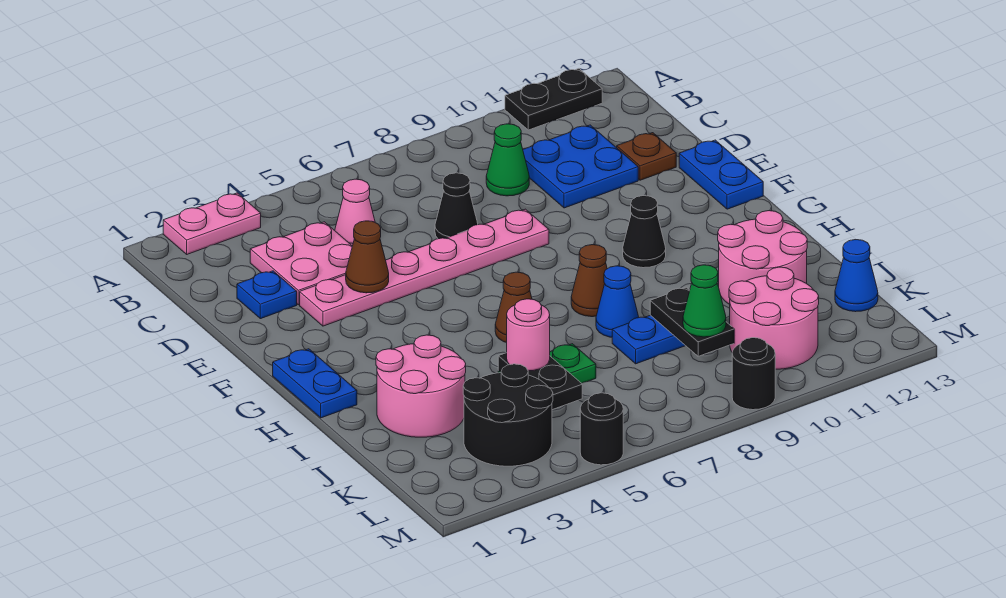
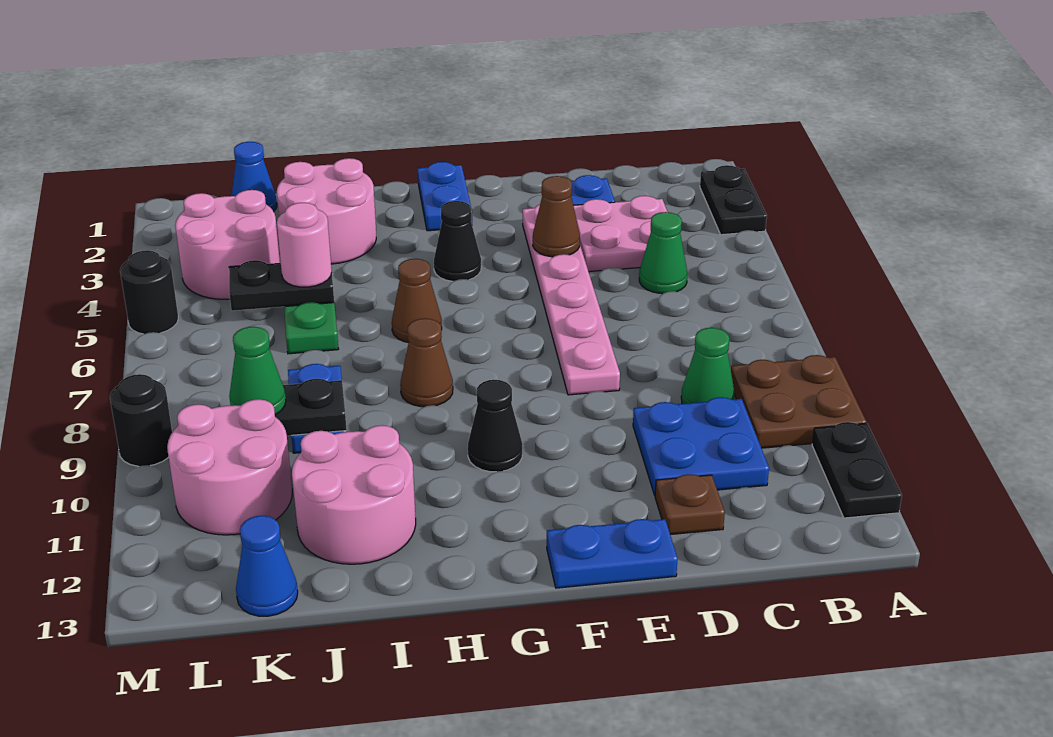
pink 1x2 plate [163,193,261,254] -> black 1x2 plate [700,165,767,235]
none -> brown 2x2 plate [731,355,866,448]
pink 1x1 cone [335,179,375,246] -> green 1x1 cone [639,212,687,294]
black 1x1 cone [435,173,478,239] -> black 1x1 cone moved to [434,201,481,281]
blue 1x2 plate [273,349,357,418] -> blue 1x2 plate turned to [418,162,472,231]
blue 1x1 cone [596,266,639,337] -> blue 1x1 cone moved to [232,142,277,211]
black 2x2 round brick [463,364,553,466] -> pink 2x2 round brick [175,190,280,299]

